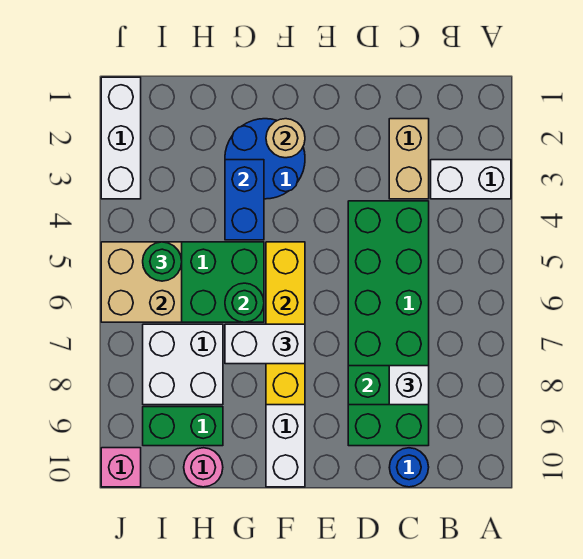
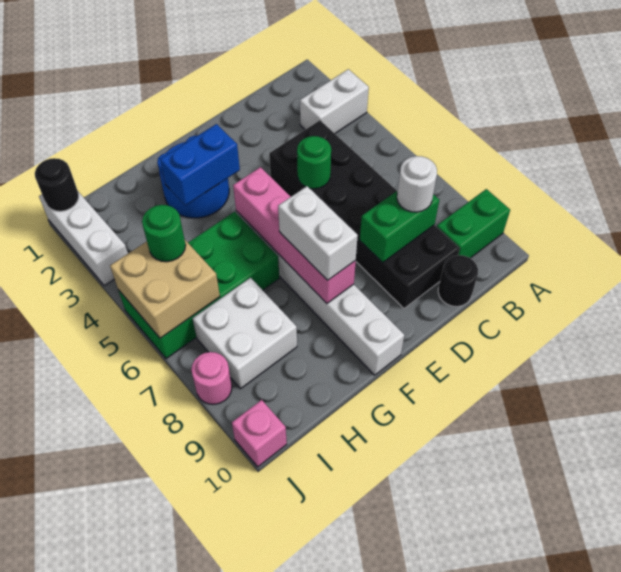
tan 1x2 brick [389,119,429,199] -> none
green 2x6 brick [348,201,429,446] -> black 2x6 brick [269,120,460,308]
white 1x1 brick [389,366,429,405] -> white 1x1 round brick [397,156,437,212]
blue 1x1 round brick [389,448,429,487] -> black 1x1 round brick [438,255,478,307]
tan 1x1 round brick [266,119,305,158] -> none
yellow 1x4 brick [266,242,305,405] -> pink 1x4 brick [233,167,356,303]
white 1x2 brick [225,324,305,364] -> white 1x2 brick turned to [278,186,358,280]
blue 1x2 brick [225,160,264,240] -> blue 1x2 brick turned to [160,124,240,205]
green 1x1 round brick [225,283,264,322] -> green 1x1 round brick moved to [297,136,331,189]
green 1x2 brick [143,407,223,446] -> green 1x2 brick moved to [437,189,510,258]
pink 1x1 round brick [184,448,223,487] -> pink 1x1 round brick moved to [191,352,232,404]
none -> black 1x1 round brick [35,158,79,211]

